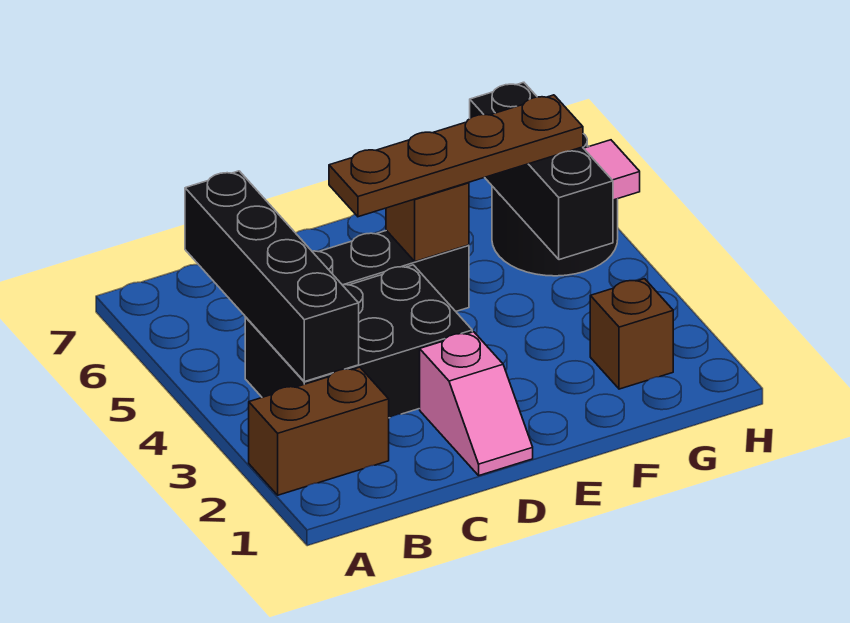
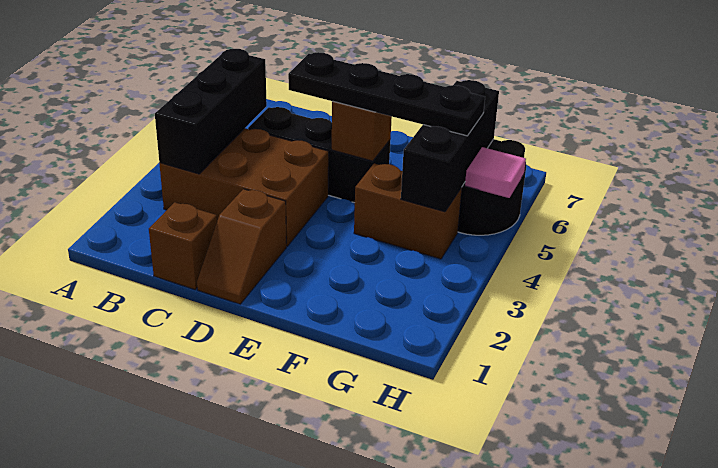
brown 1x2 brick [249,367,389,495] -> brown 1x2 brick moved to [354,164,462,259]
black 2x3 brick [245,265,472,418] -> brown 2x3 brick [159,129,329,246]
black 1x4 brick [185,171,359,382] -> black 1x3 brick [155,49,267,174]
pink 1x2 slope [420,332,533,475] -> brown 1x2 slope [197,189,286,304]
brown 1x4 plate [329,95,583,217] -> black 1x4 plate [288,52,485,136]
brown 1x1 brick [590,279,673,389] -> brown 1x1 brick moved to [149,202,217,289]

